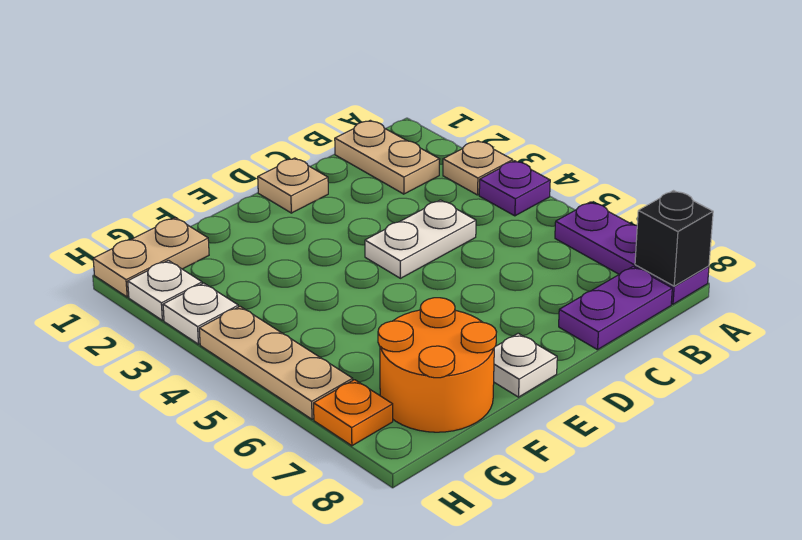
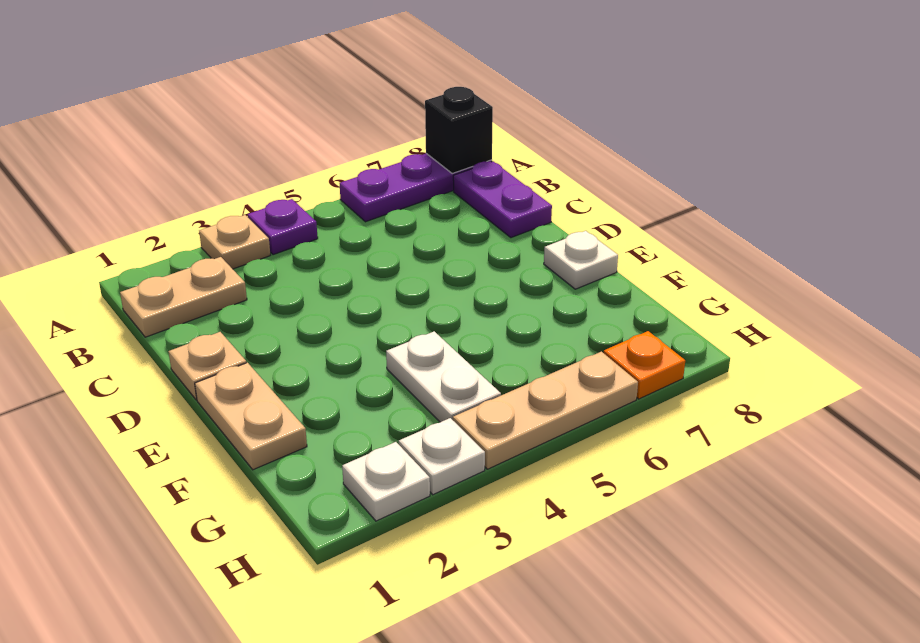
white 1x2 plate [365,200,476,278] -> white 1x2 plate moved to [386,331,501,422]
orange 2x2 round brick [378,298,496,432] -> none
tan 1x2 plate [93,218,209,297] -> tan 1x2 plate moved to [195,363,307,470]

